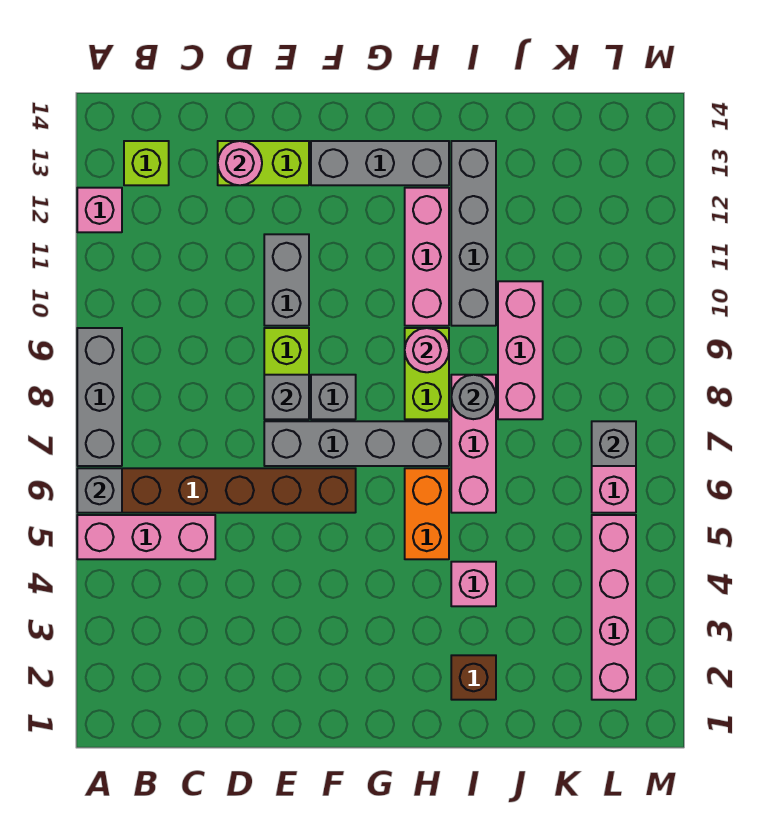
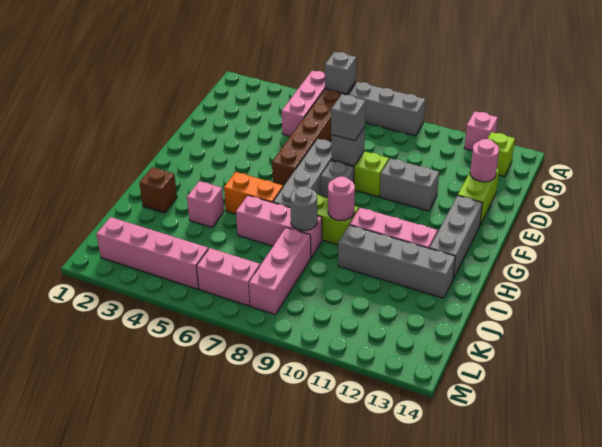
pink 1x3 brick [498,281,543,419] -> pink 1x3 brick turned to [249,228,311,315]
grey 1x1 brick [592,421,636,466] -> grey 1x1 brick moved to [331,94,366,141]

